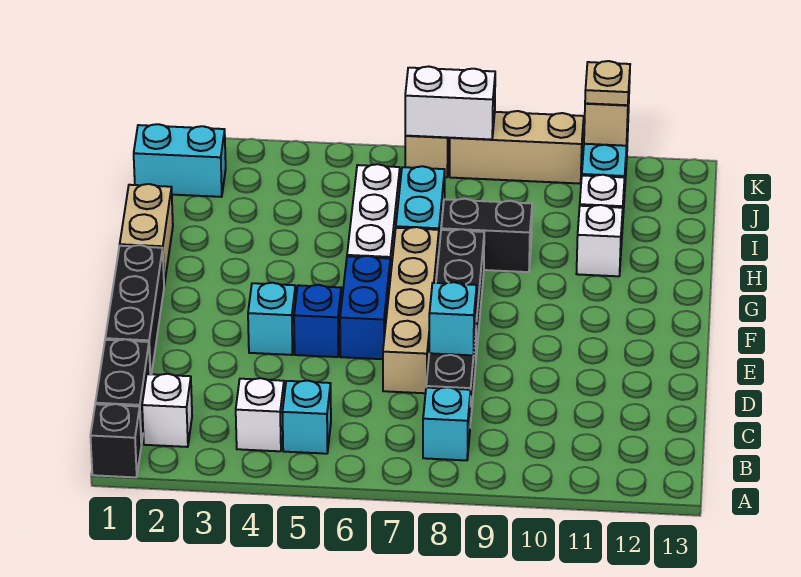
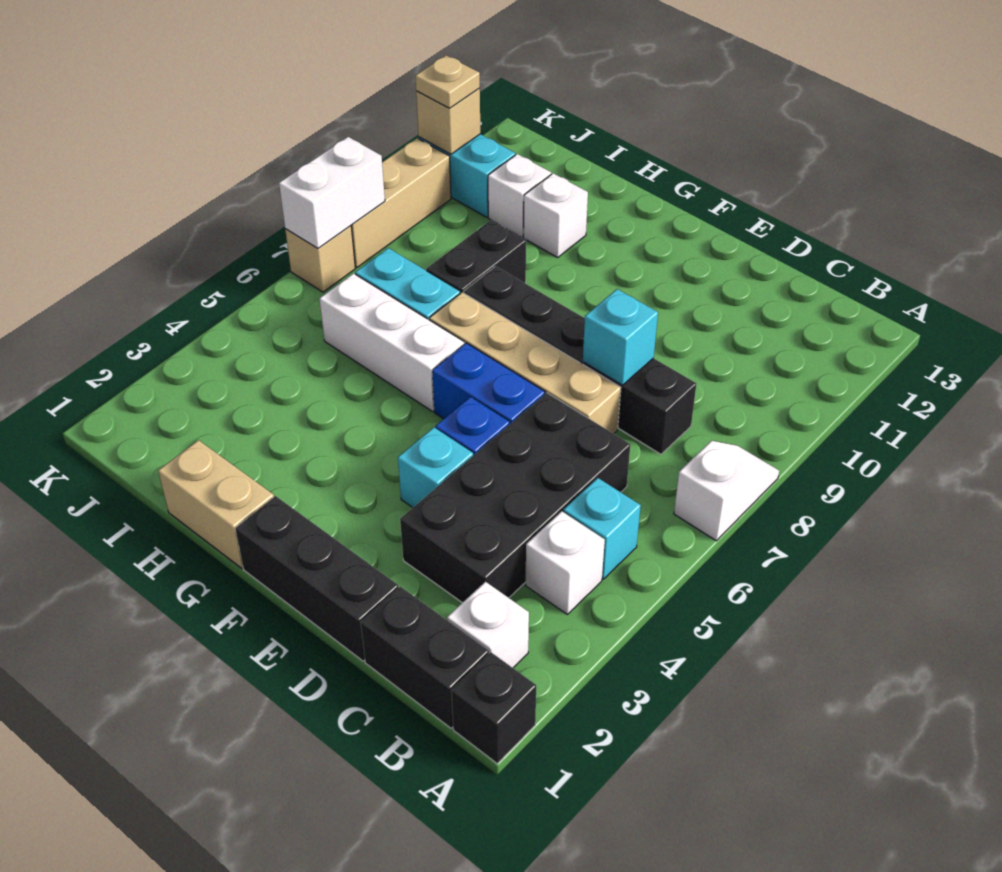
none -> white 1x2 slope [674,441,779,541]
cyan 1x1 brick [423,387,471,460] -> none
none -> black 2x4 brick [400,393,630,603]
cyan 1x2 brick [134,124,226,197] -> none

